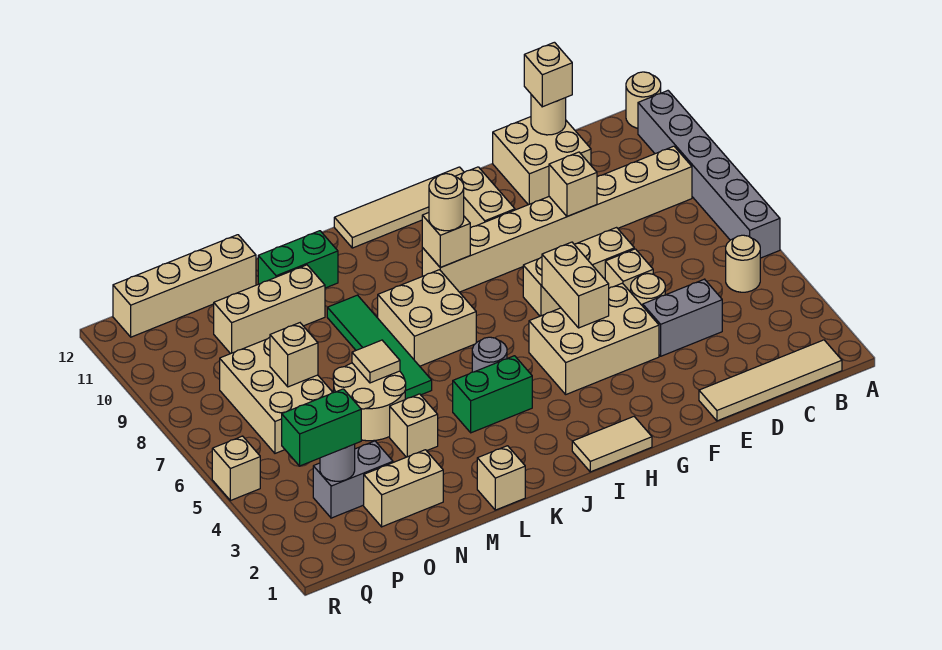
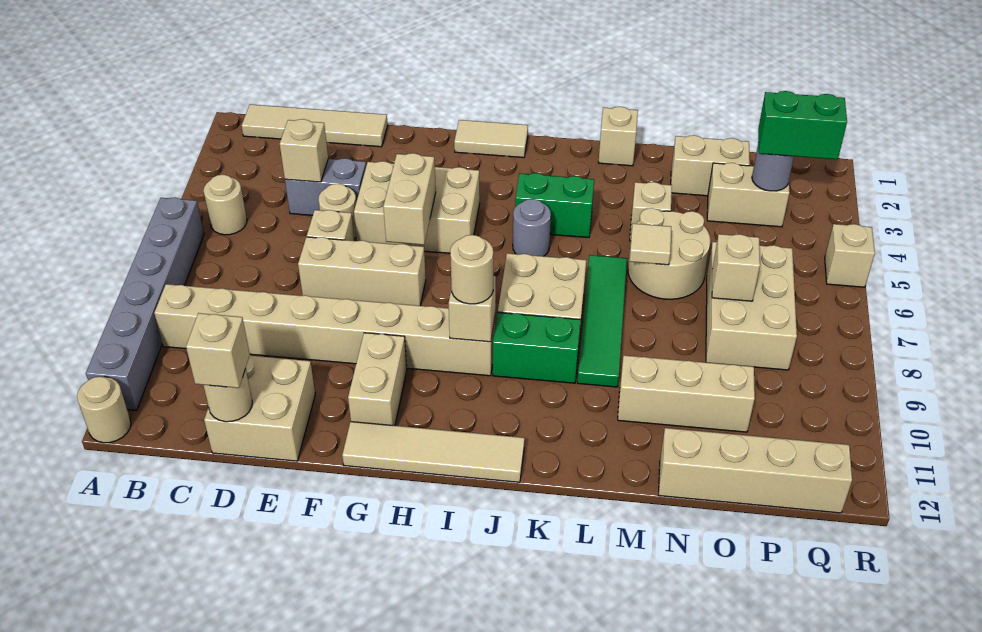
tan 1x1 brick [549,152,597,216] -> tan 1x1 brick moved to [280,119,328,182]
green 1x2 brick [258,231,338,288] -> green 1x2 brick moved to [493,313,580,383]
grey 1x2 brick [313,441,393,518] -> tan 1x2 brick [707,163,789,227]

